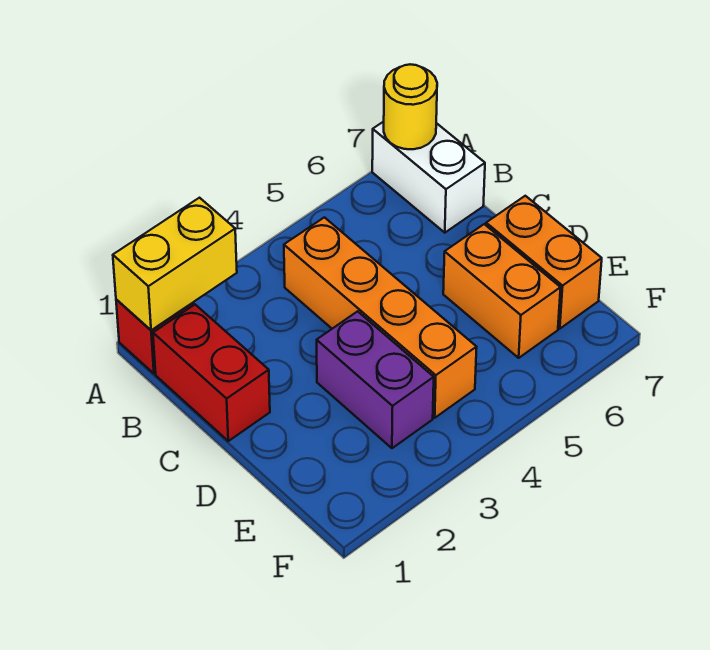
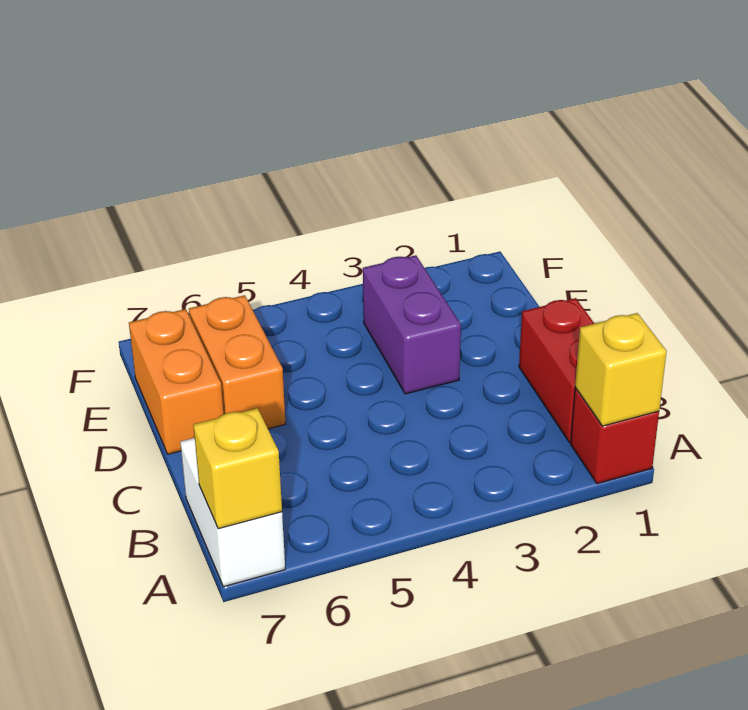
yellow 1x2 brick [113,198,237,330] -> yellow 1x1 brick [575,313,667,426]
yellow 1x1 round brick [384,64,437,149] -> yellow 1x1 brick [193,408,282,529]
orange 1x4 brick [284,217,477,418] -> none

